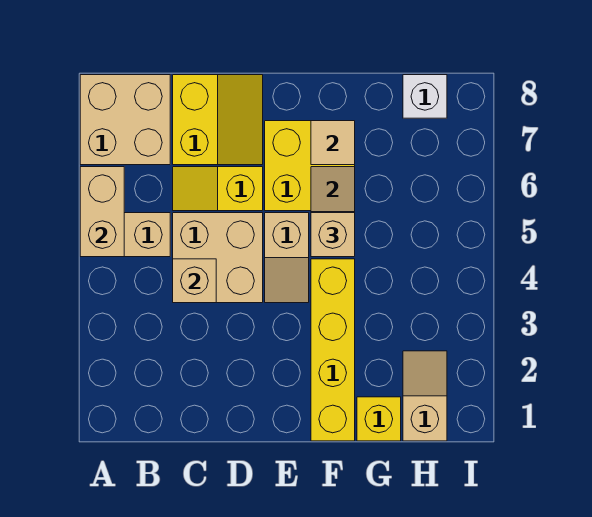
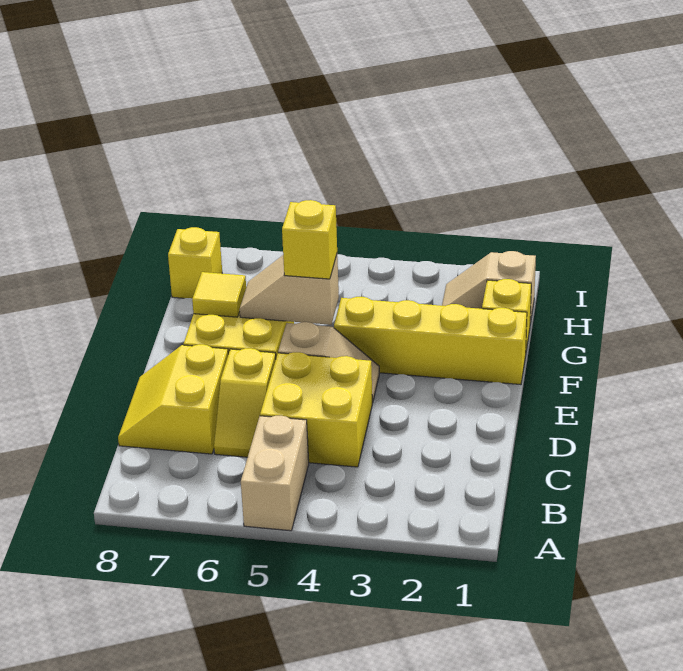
tan 1x2 brick [80,167,124,257] -> none
tan 2x2 brick [80,75,170,165] -> none
tan 2x2 brick [173,213,263,303] -> yellow 2x2 brick [260,352,372,467]
tan 1x1 brick [173,259,216,303] -> none
yellow 2x2 slope [173,75,263,165] -> yellow 2x2 slope turned to [118,344,228,454]
tan 1x1 brick [311,213,355,257] -> yellow 1x1 brick [282,200,337,279]
tan 1x1 tile [311,121,355,165] -> yellow 1x1 tile [192,272,246,317]
white 1x1 brick [403,75,447,118] -> yellow 1x1 brick [168,227,222,298]

